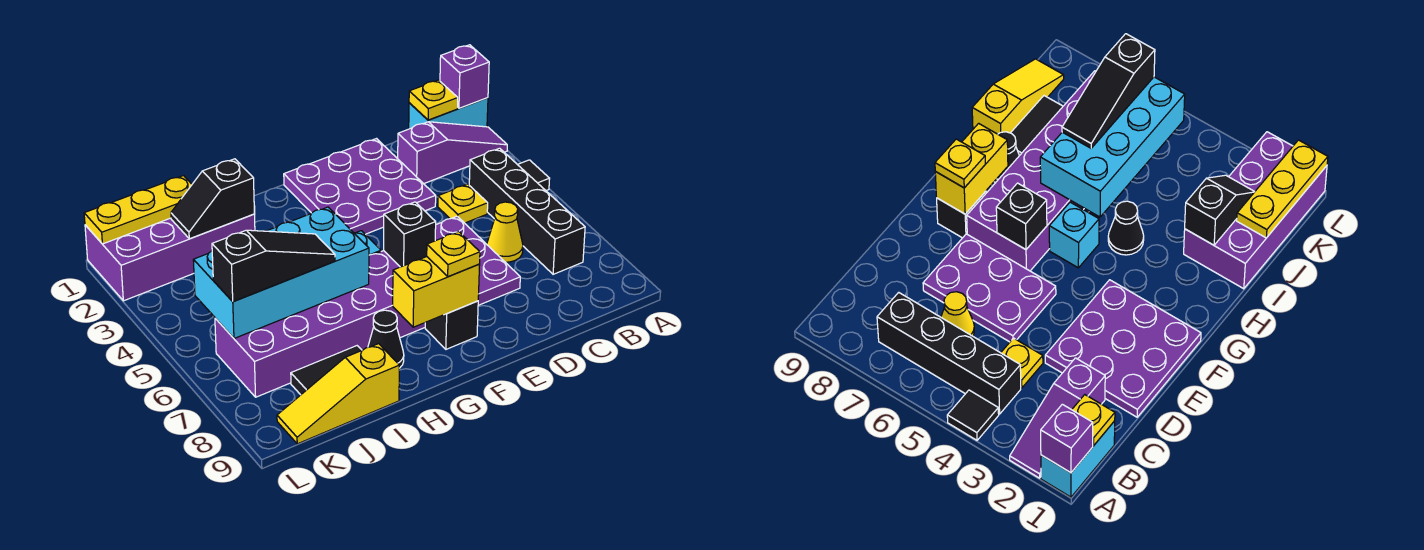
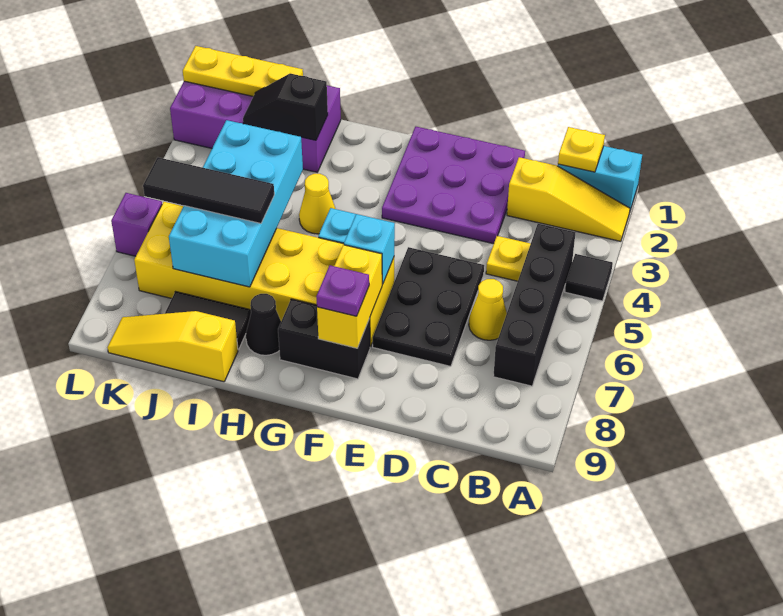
purple 1x1 brick [440,45,489,108] -> purple 1x1 brick moved to [111,193,162,256]
purple 1x3 slope [398,122,507,184] -> yellow 1x3 slope [507,157,630,241]
purple 2x3 plate [435,216,520,305] -> black 2x3 plate [373,247,484,366]
purple 2x6 brick [215,251,425,397] -> yellow 2x6 brick [134,202,394,347]
black 1x1 brick [384,202,436,267] -> cyan 1x1 brick [344,214,395,284]
black 1x1 brick [425,301,478,349] -> black 1x2 brick [278,299,370,379]
yellow 1x2 brick [393,257,480,327] -> yellow 1x2 brick turned to [317,245,382,348]
yellow 1x1 plate [427,232,480,276] -> purple 1x1 plate [316,265,369,316]
black 1x1 cone [1108,201,1144,255] -> yellow 1x1 cone [299,174,336,234]
cyan 2x4 brick [193,207,369,338] -> cyan 2x4 brick turned to [169,120,303,287]
black 1x3 slope [212,230,335,301] -> black 1x3 tile [143,157,274,223]

